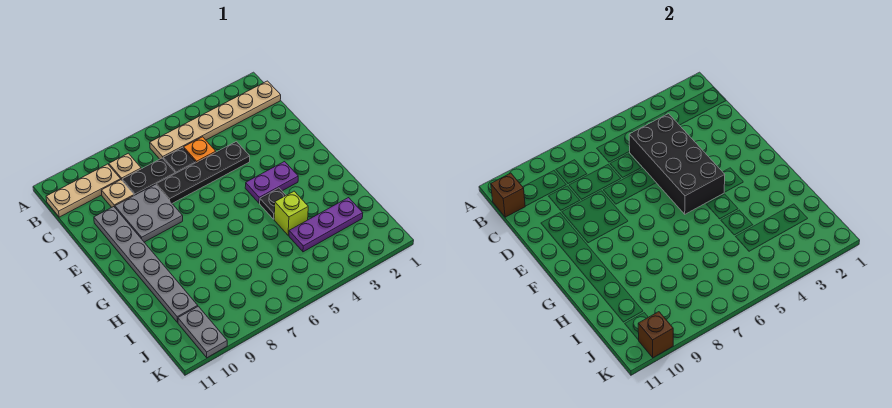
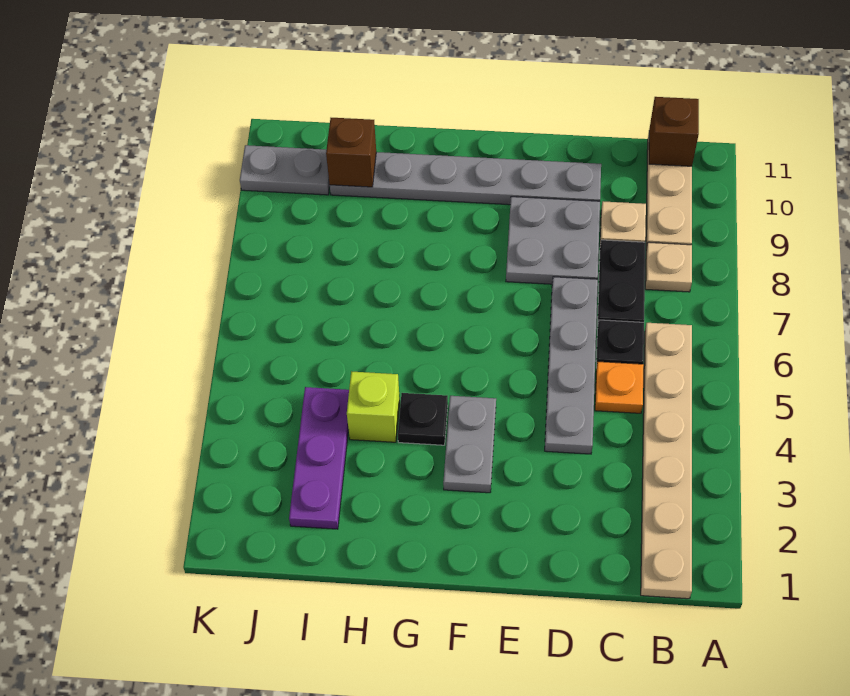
black 2x4 brick [629,114,725,214] -> none
black 1x4 plate [156,142,250,203] -> grey 1x4 plate [545,277,598,454]
purple 1x2 plate [245,162,298,203] -> grey 1x2 plate [443,396,496,493]
brown 1x1 brick [638,312,673,358] -> brown 1x1 brick moved to [326,118,376,187]

